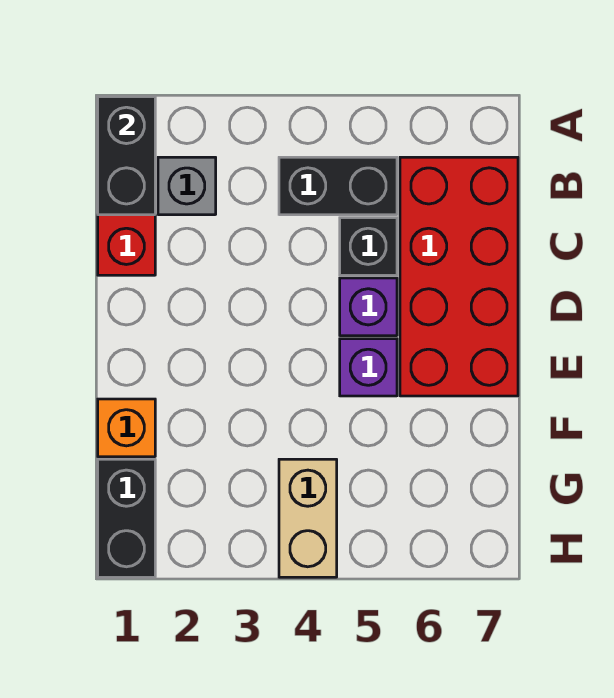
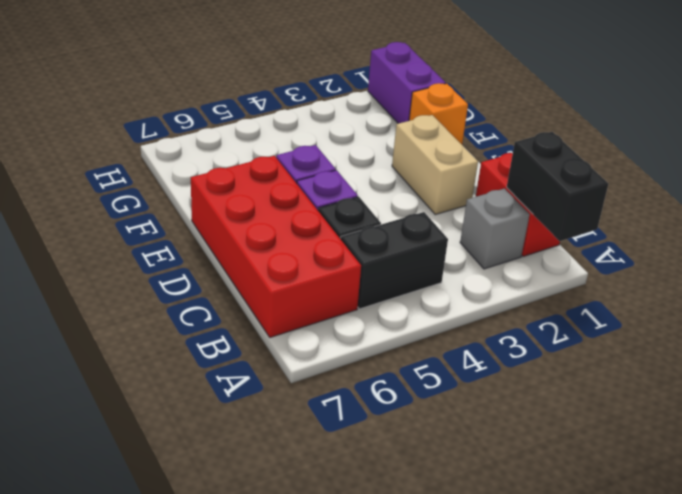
black 1x2 brick [98,459,155,577] -> purple 1x2 brick [368,42,446,124]
tan 1x2 brick [279,459,337,577] -> tan 1x2 brick moved to [392,115,478,215]

